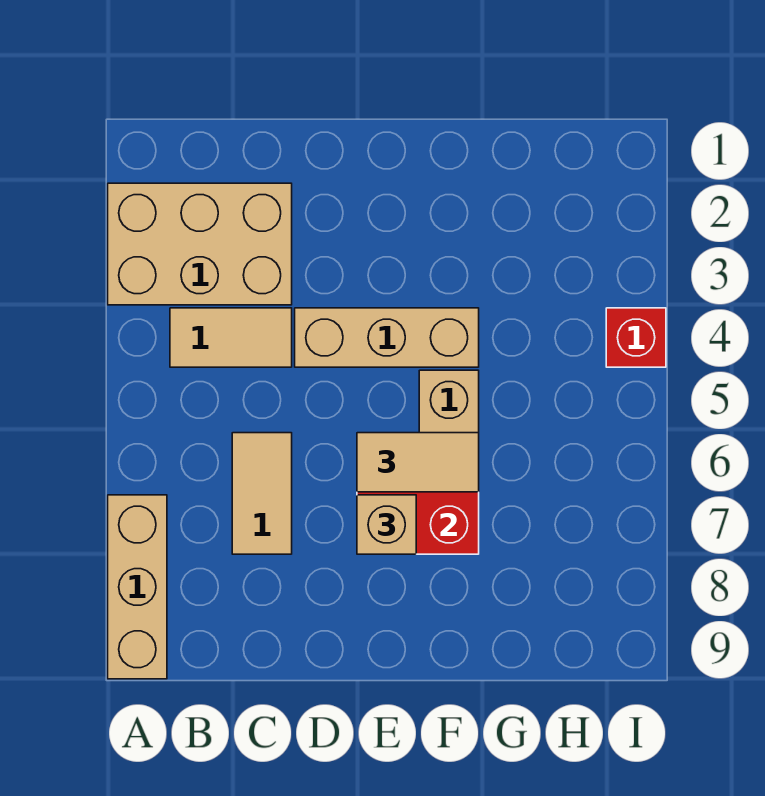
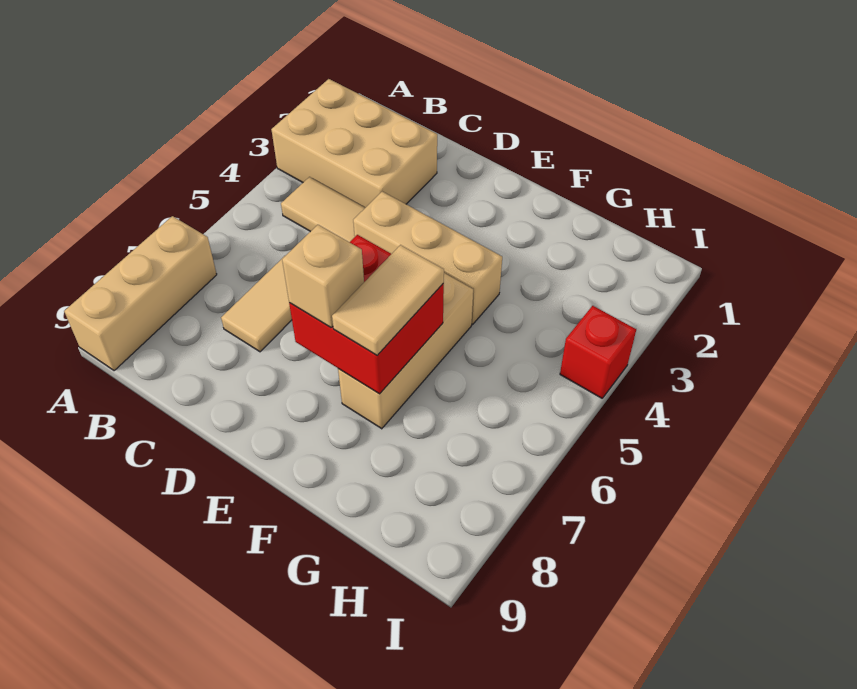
tan 1x2 tile [357,433,479,492] -> tan 1x2 tile turned to [332,245,444,355]

